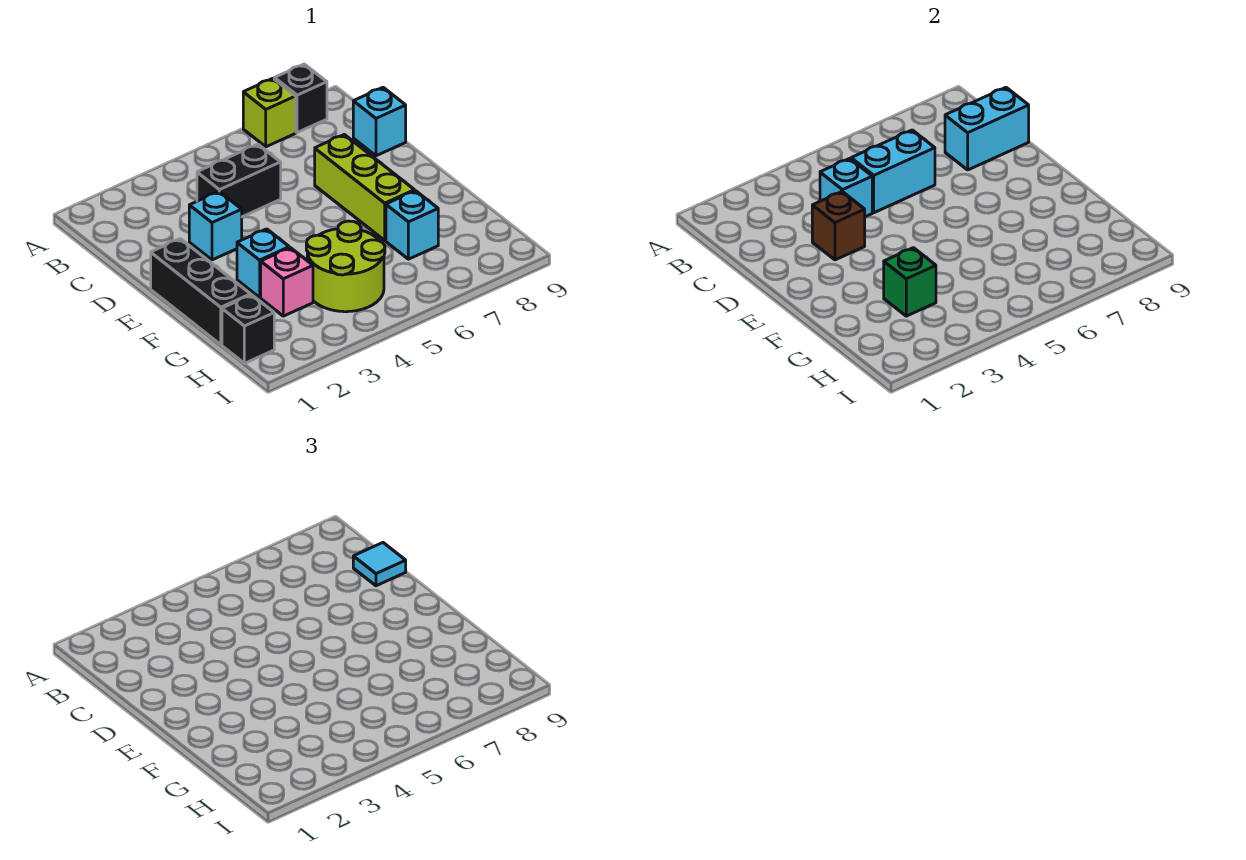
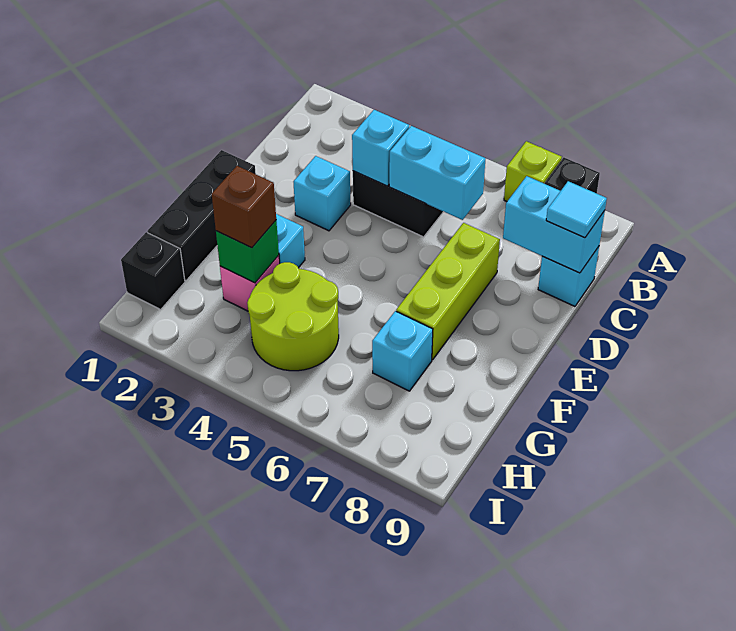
brown 1x1 brick [812,192,865,260] -> brown 1x1 brick moved to [212,166,276,248]

